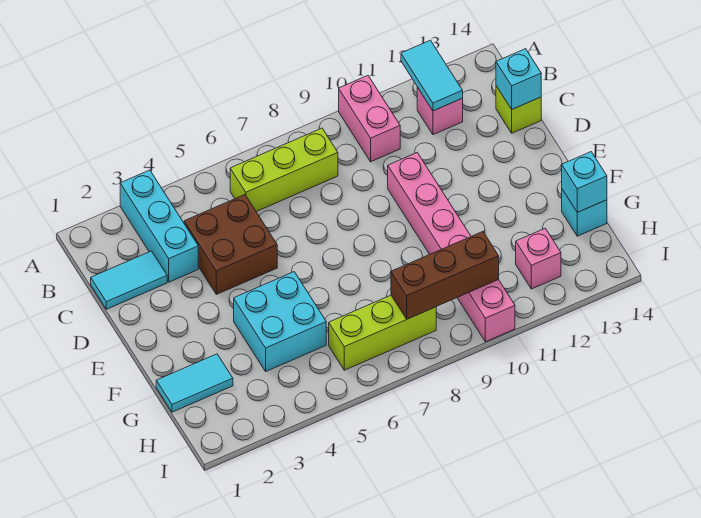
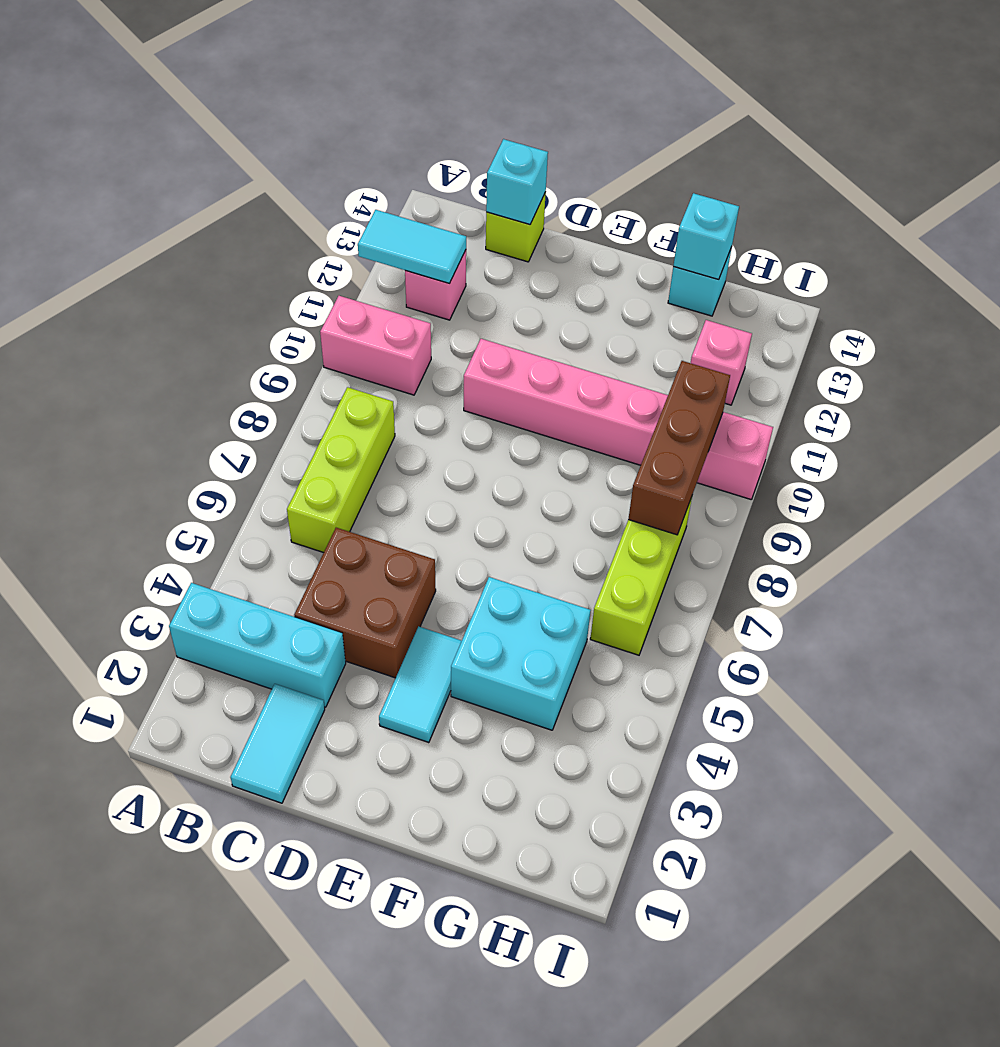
cyan 1x2 tile [156,354,233,412] -> cyan 1x2 tile moved to [379,626,461,743]

